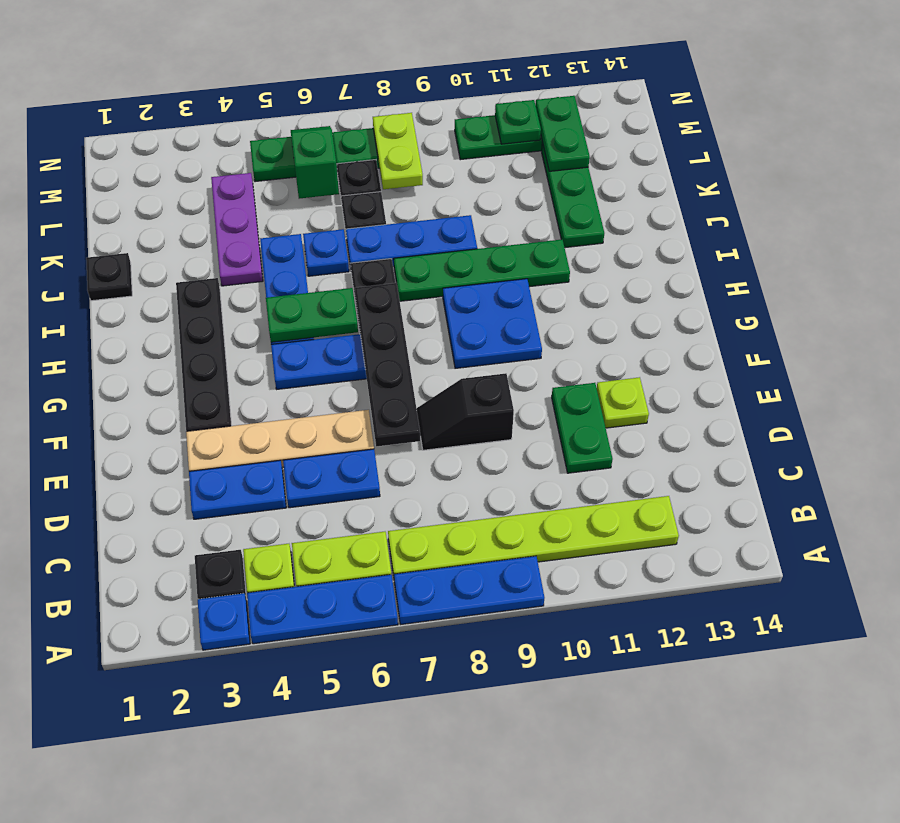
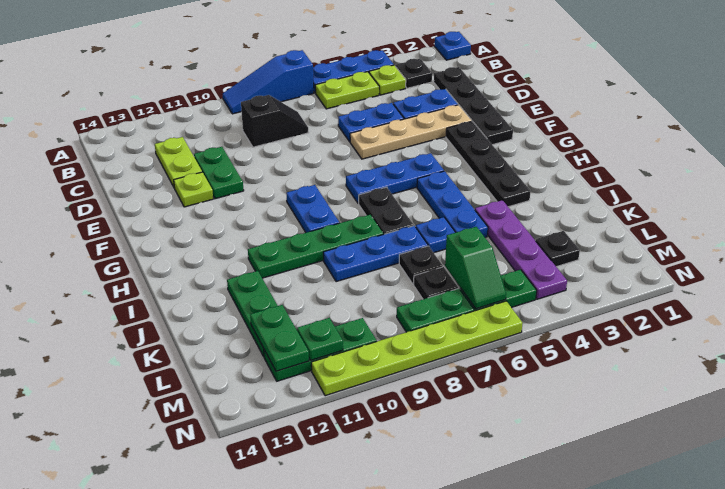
blue 1x1 plate [198,593,250,650] -> blue 1x1 plate moved to [435,32,471,60]
blue 1x3 plate [394,556,545,624] -> blue 1x3 slope [223,50,314,114]
lime 1x6 plate [388,496,679,576] -> lime 1x6 plate moved to [311,301,522,396]
black 1x4 plate [355,283,420,446] -> black 1x4 plate moved to [434,67,513,145]
black 1x2 slope [417,373,514,450] -> black 1x2 slope moved to [241,95,308,147]
blue 2x2 plate [443,279,542,368] -> blue 1x2 plate [286,185,339,233]
green 1x2 plate [266,288,358,342] -> none
black 1x1 plate [86,253,132,301] -> black 1x1 plate moved to [536,231,580,267]
purple 1x3 plate [211,173,263,286] -> purple 1x4 plate [475,200,567,299]
lime 1x2 plate [373,113,423,189] -> lime 1x2 plate moved to [155,137,202,187]

